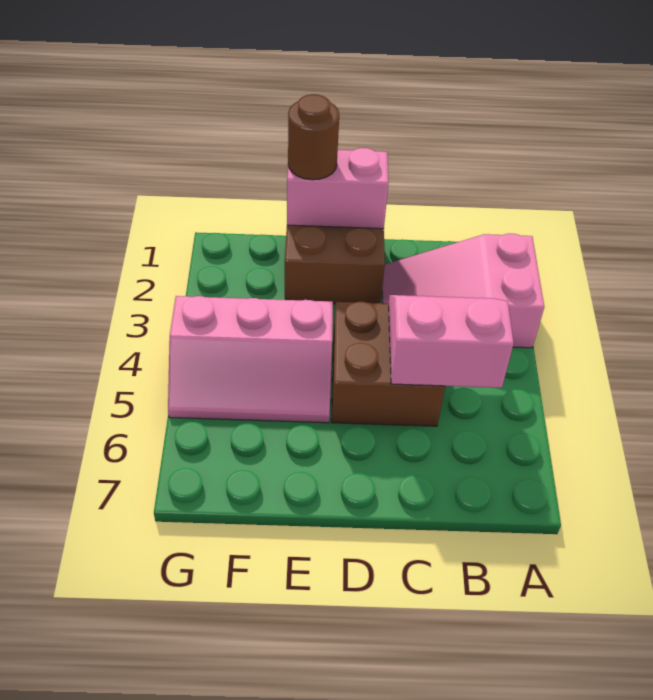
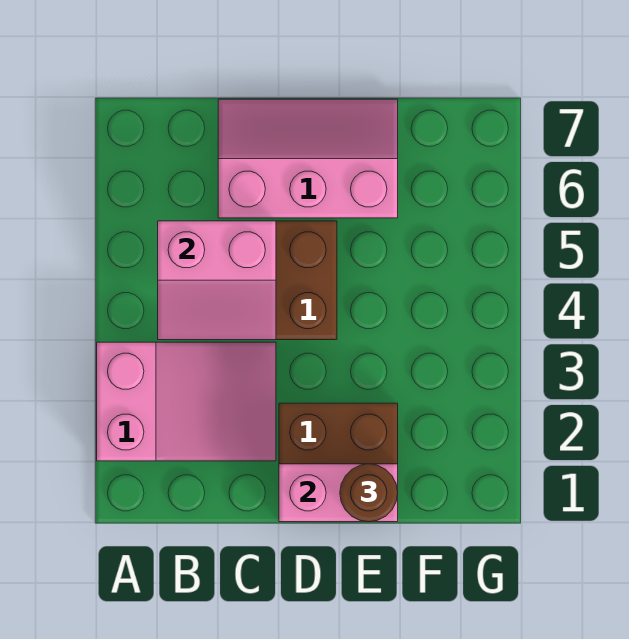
pink 2x3 slope [168,296,333,423] -> pink 2x3 slope moved to [218,99,398,218]

